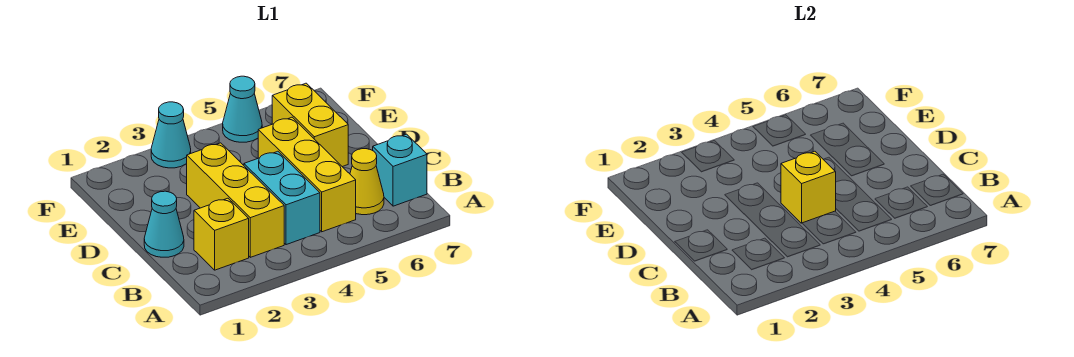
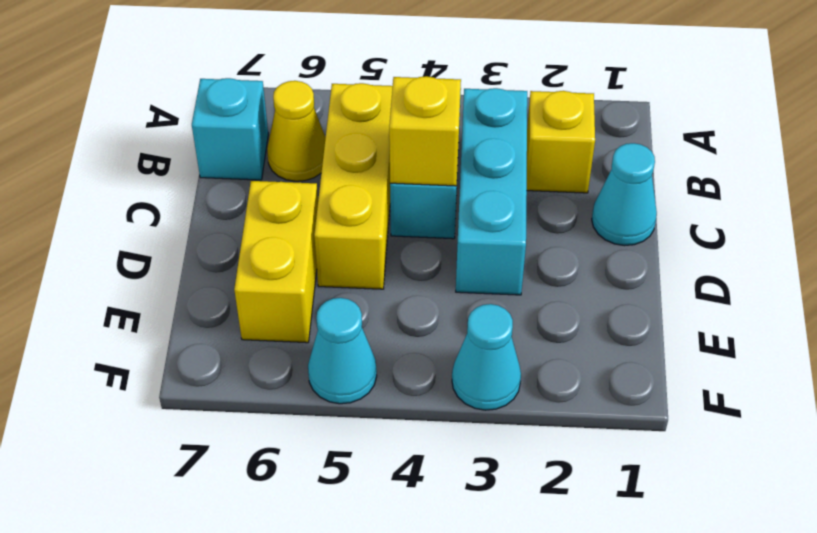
yellow 1x3 brick [187,143,284,257] -> cyan 1x3 brick [456,88,527,295]

